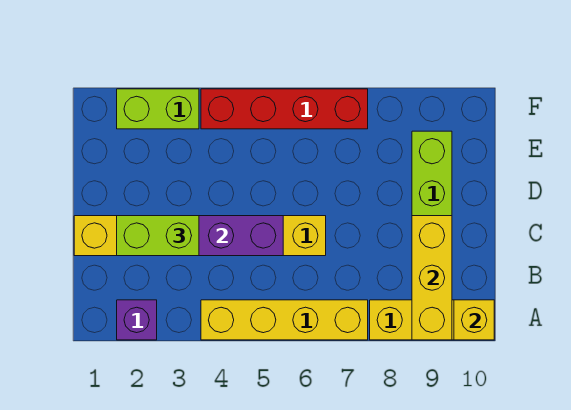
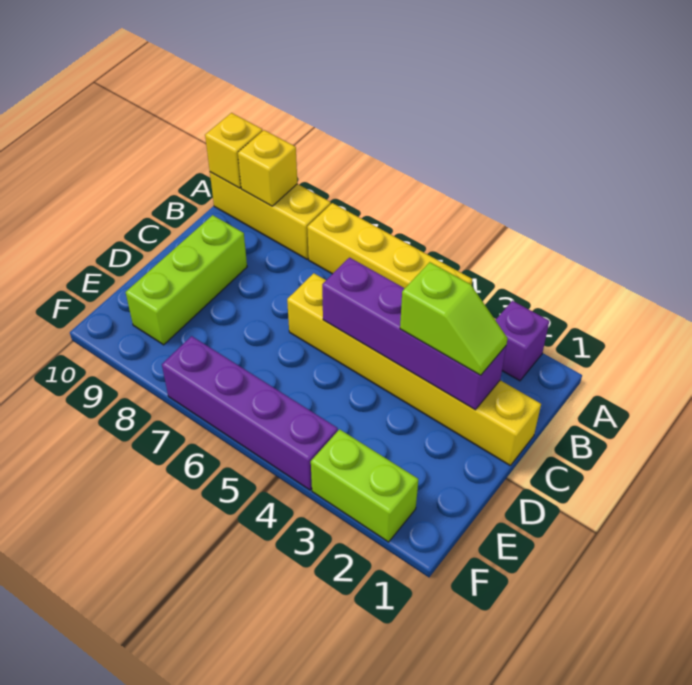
yellow 1x3 brick [412,216,452,340] -> yellow 1x1 brick [238,130,297,206]
lime 1x2 brick [117,216,199,256] -> lime 1x2 slope [400,262,508,375]
red 1x4 brick [201,89,368,129] -> purple 1x4 brick [162,336,338,490]

